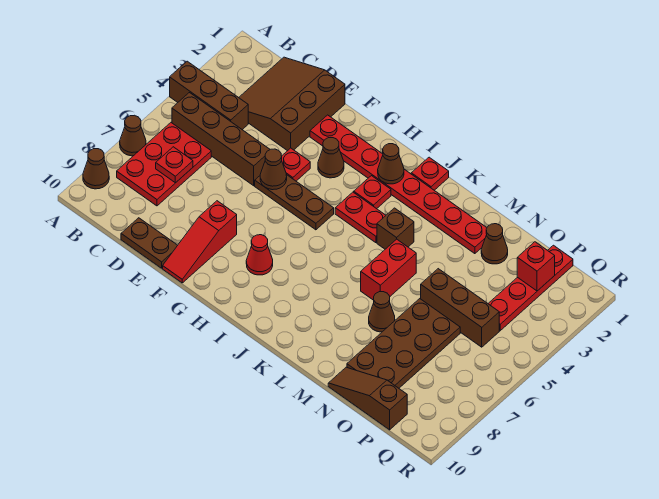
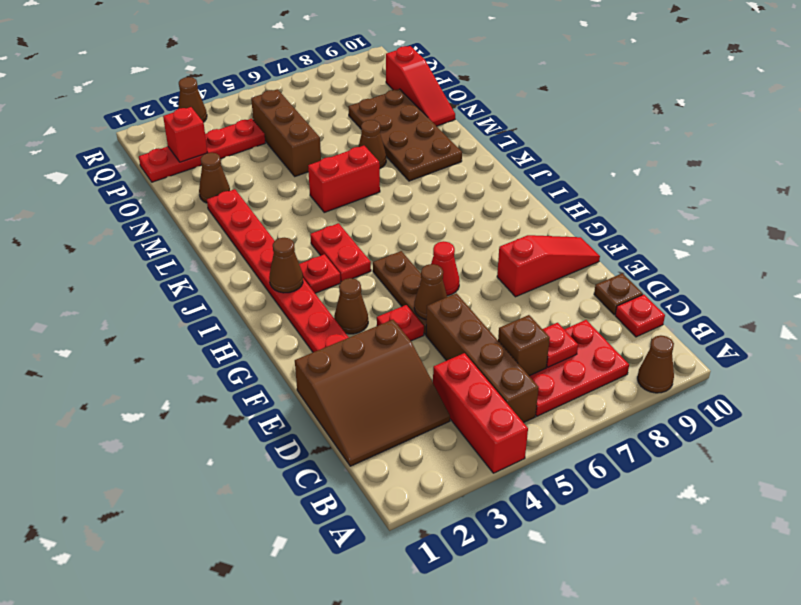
brown 1x3 brick [170,61,248,130] -> red 1x3 brick [433,353,528,473]
brown 1x1 cone [120,115,146,156] -> brown 1x1 cone moved to [178,77,207,122]
brown 1x2 plate [121,218,178,268] -> brown 1x1 plate [594,273,643,315]
red 1x1 cone [246,235,273,275] -> red 1x1 cone moved to [431,241,460,296]
red 1x1 plate [411,157,449,190] -> red 1x1 plate moved to [615,294,665,337]
brown 1x1 brick [377,208,414,249] -> brown 1x1 brick moved to [498,315,550,376]
brown 2x4 plate [347,299,460,388] -> brown 2x4 plate turned to [348,89,462,181]
brown 1x3 slope [328,367,407,430] -> red 1x3 slope [386,46,455,126]

